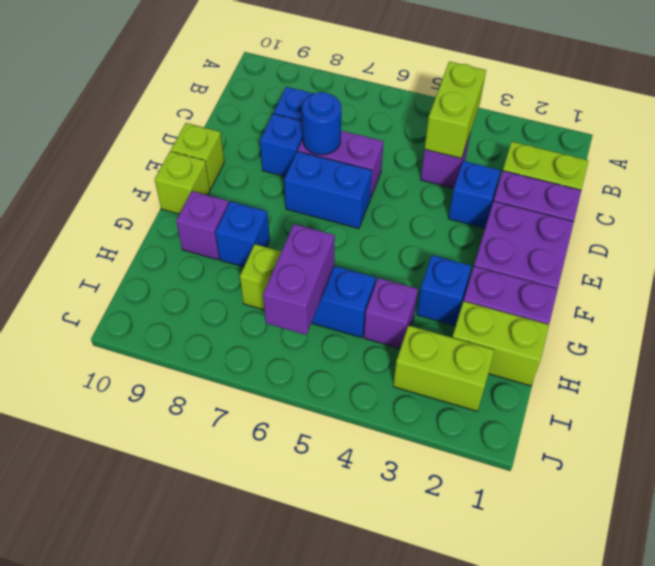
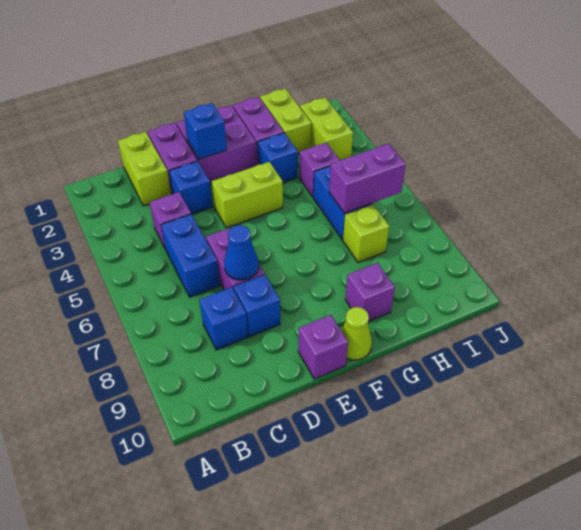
lime 1x2 brick [425,62,486,159] -> lime 1x2 brick moved to [212,162,283,228]
blue 1x1 round brick [302,92,341,155] -> blue 1x1 cone [224,225,259,280]
blue 1x2 brick [284,151,372,228] -> blue 1x2 brick moved to [161,214,220,297]
lime 1x1 brick [171,123,224,189] -> purple 1x1 brick [298,315,348,379]
lime 1x1 brick [155,151,210,214] -> lime 1x1 cone [341,307,372,360]
blue 1x1 brick [216,201,270,267] -> blue 1x1 brick moved to [184,103,227,159]

